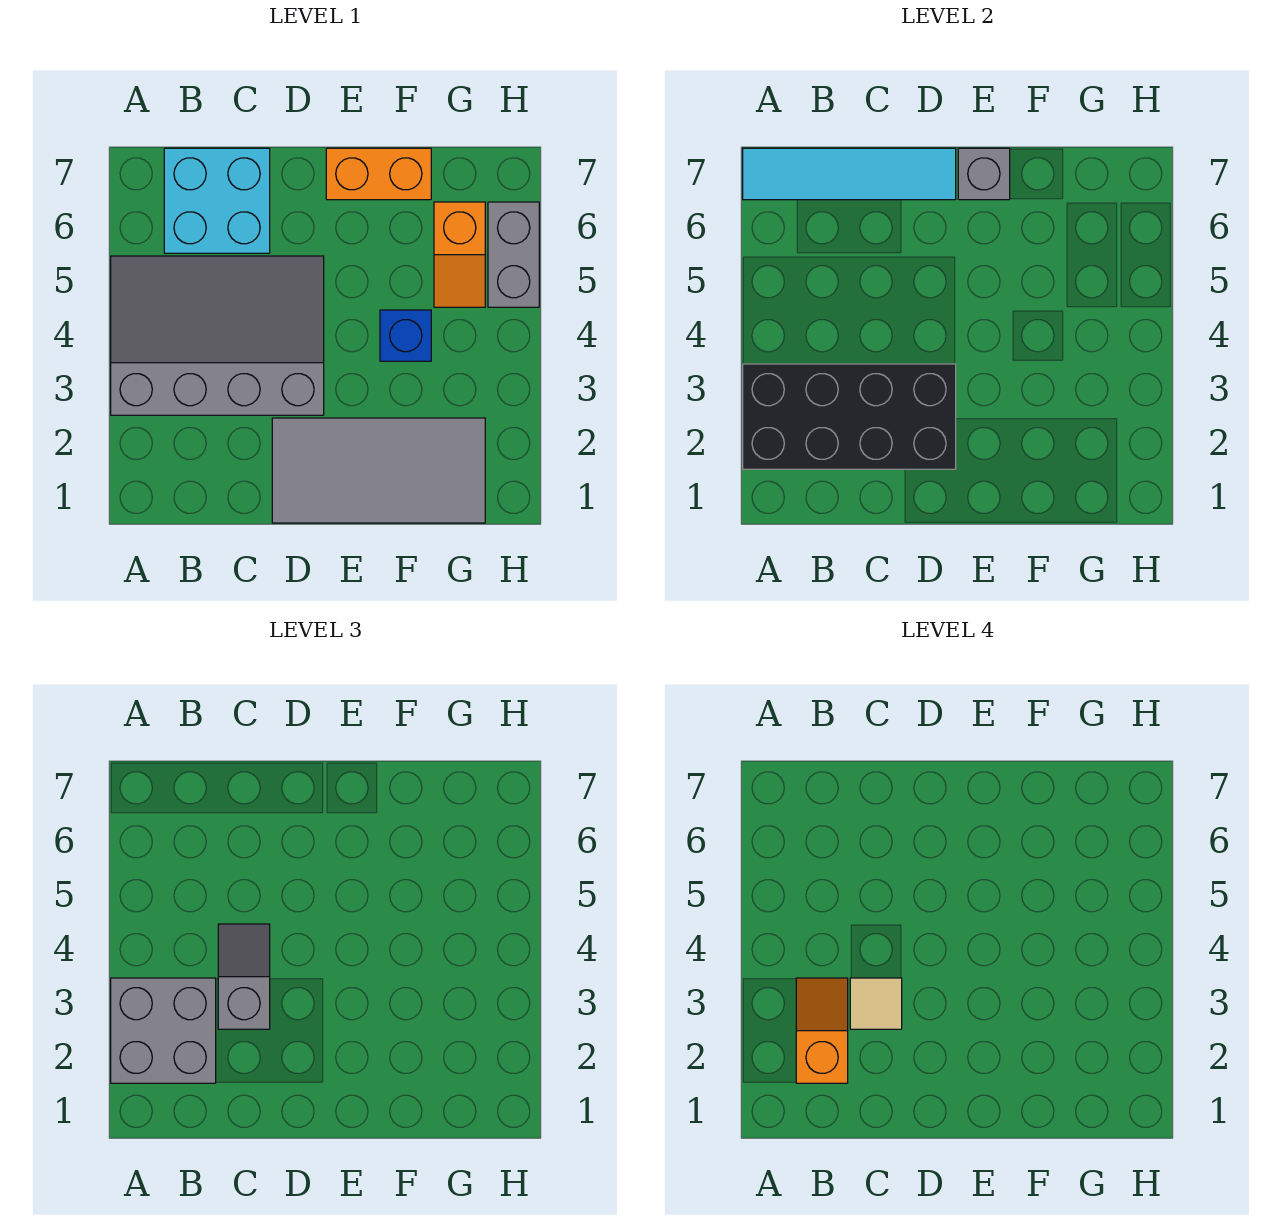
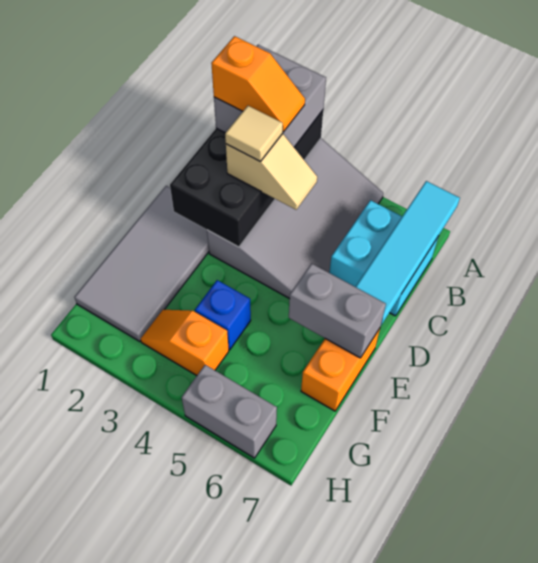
grey 1x2 slope [218,924,270,1029] -> tan 1x2 slope [226,134,317,210]
grey 1x1 brick [958,148,1010,200] -> grey 1x2 brick [289,263,386,358]
orange 1x2 slope [434,202,485,307] -> orange 1x2 slope moved to [141,310,229,376]

